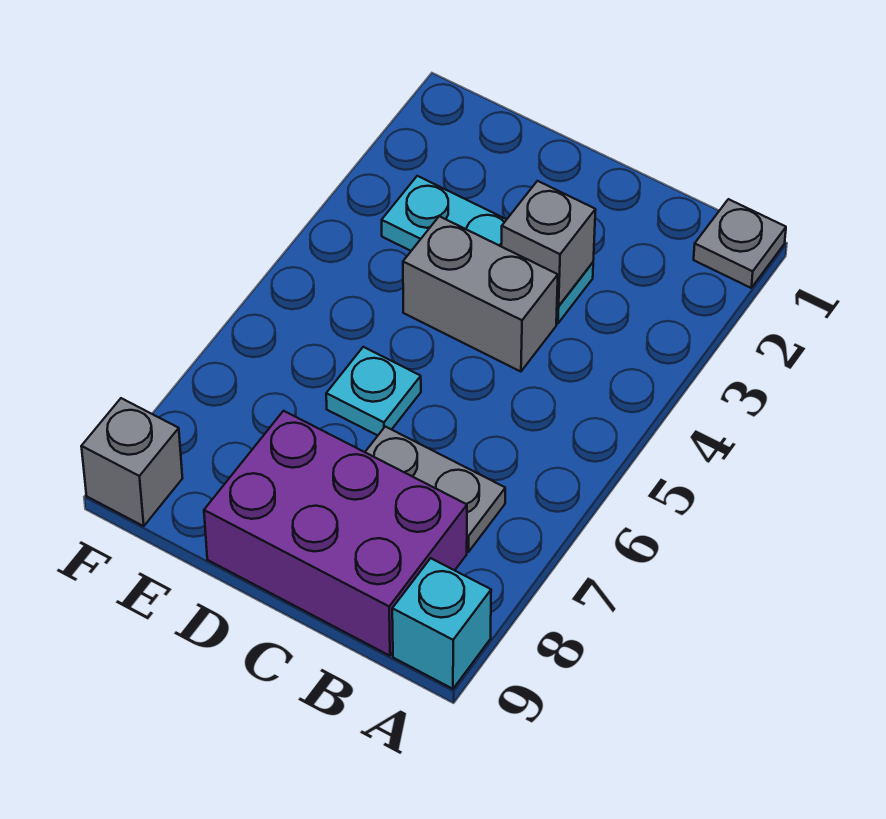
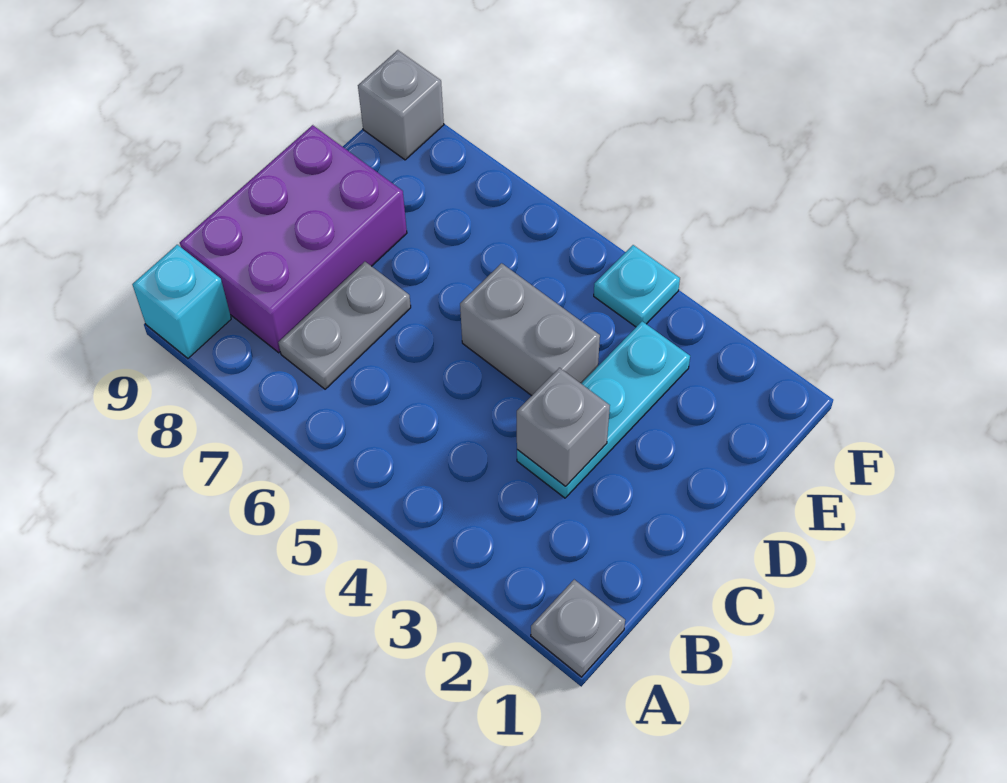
grey 1x2 brick [403,216,558,372] -> grey 1x2 brick turned to [460,263,600,396]
cyan 1x1 plate [326,347,421,435] -> cyan 1x1 plate moved to [594,245,680,327]

